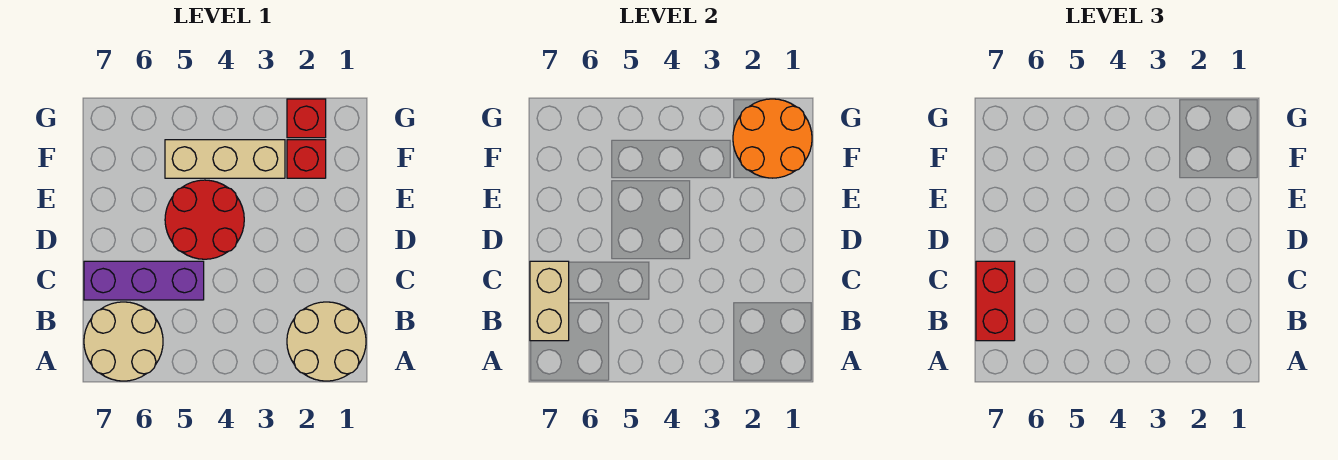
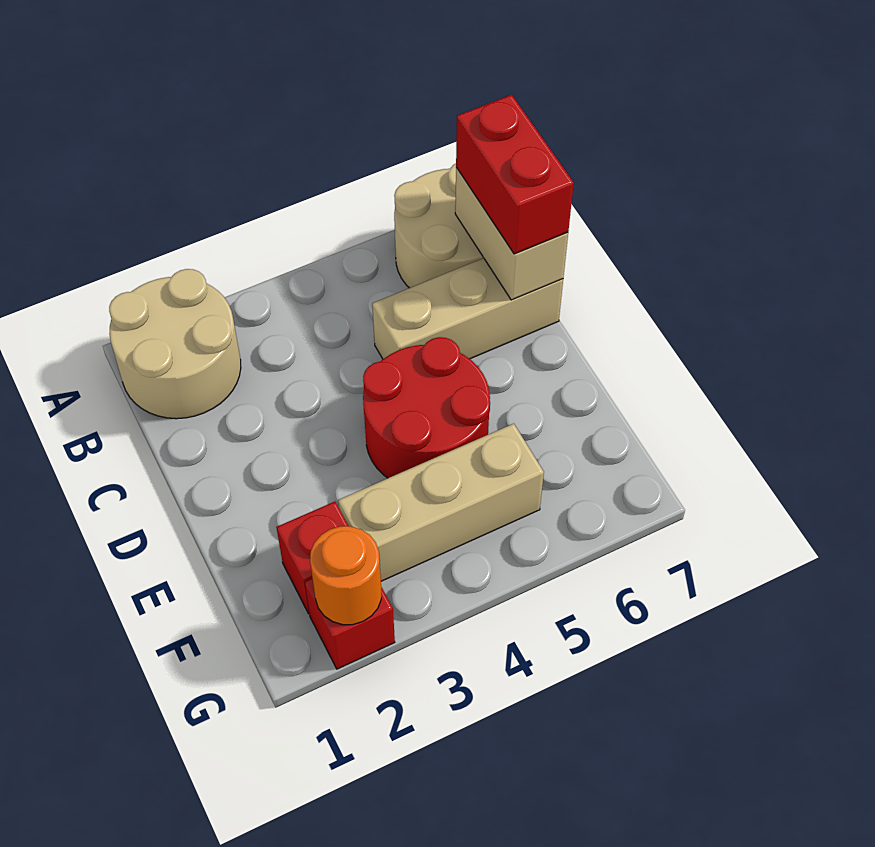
purple 1x3 brick [84,261,204,300] -> tan 1x3 brick [372,258,563,359]
orange 2x2 round brick [733,99,812,178] -> orange 1x1 round brick [310,526,381,625]

